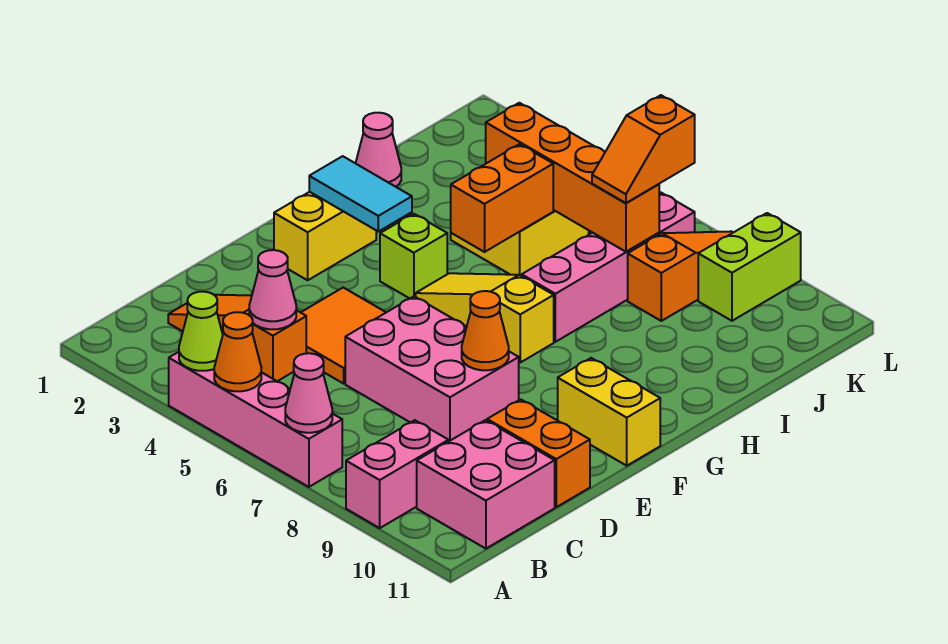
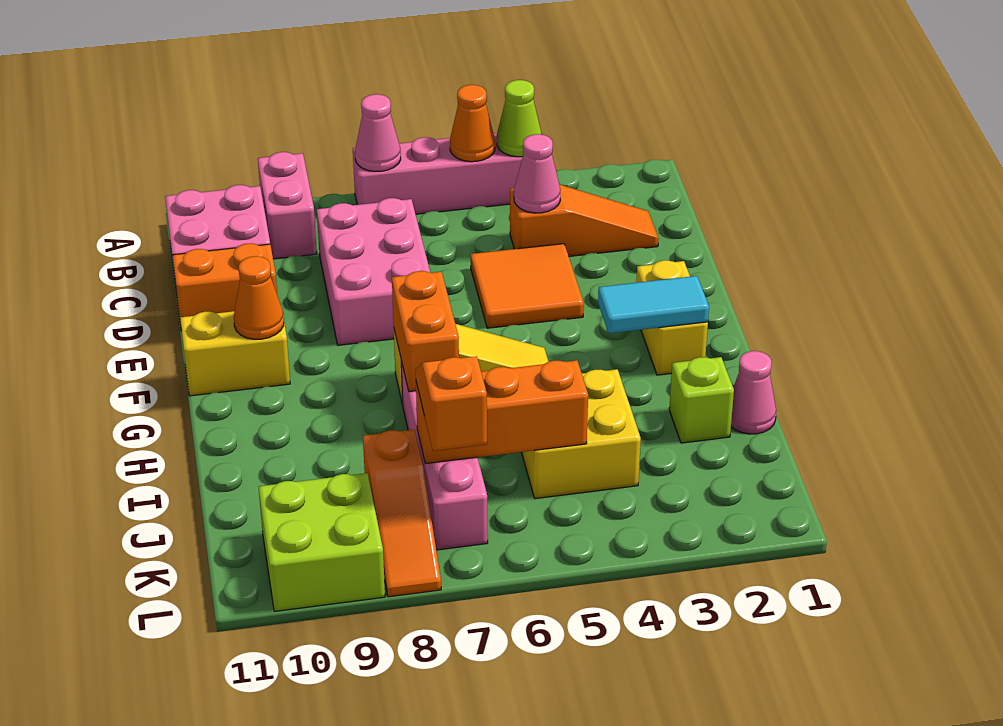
pink 2x3 brick [345,296,519,441] -> pink 2x3 brick turned to [317,198,430,345]
orange 1x1 cone [462,291,509,370] -> orange 1x1 cone moved to [234,256,284,339]
lime 1x1 brick [380,214,447,298] -> lime 1x1 brick moved to [669,357,734,443]
orange 1x2 brick [451,144,553,252] -> orange 1x2 brick moved to [392,271,459,392]
orange 1x4 brick [486,103,659,252] -> orange 1x3 brick [416,360,588,464]
lime 1x2 brick [698,213,801,321] -> lime 2x2 brick [259,473,385,611]

